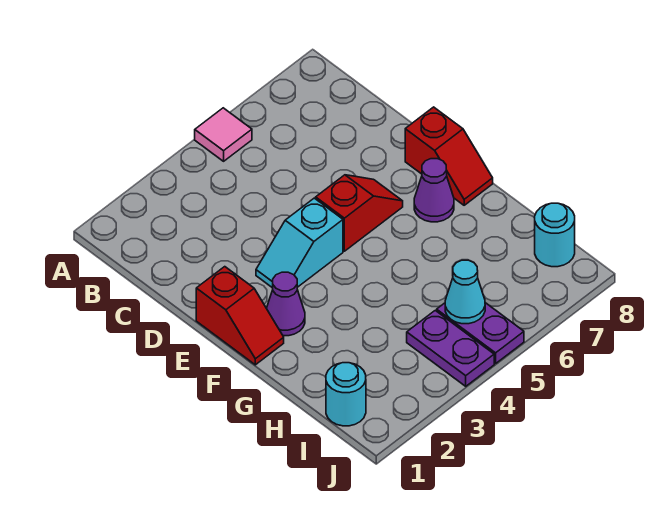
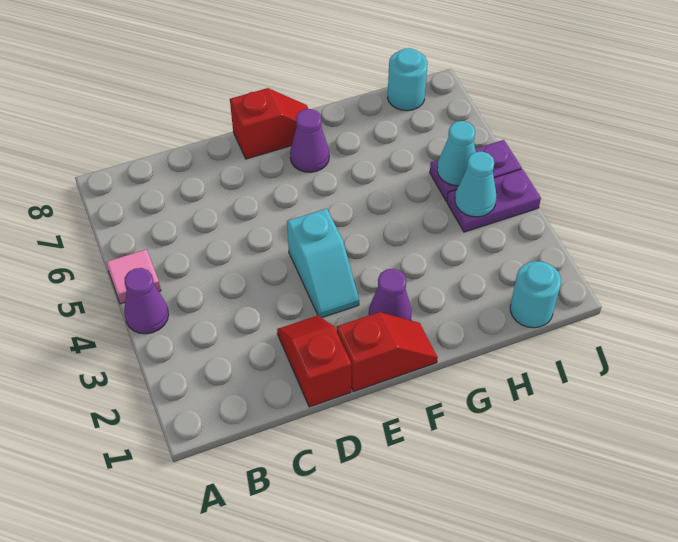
none -> purple 1x1 cone [124,268,169,334]
red 1x2 slope [316,175,403,251] -> red 1x2 slope moved to [277,316,352,407]
none -> cyan 1x1 cone [455,152,496,217]

